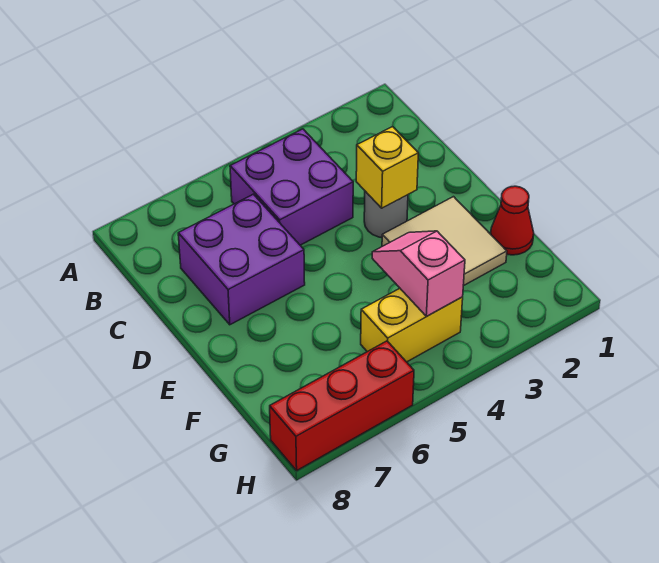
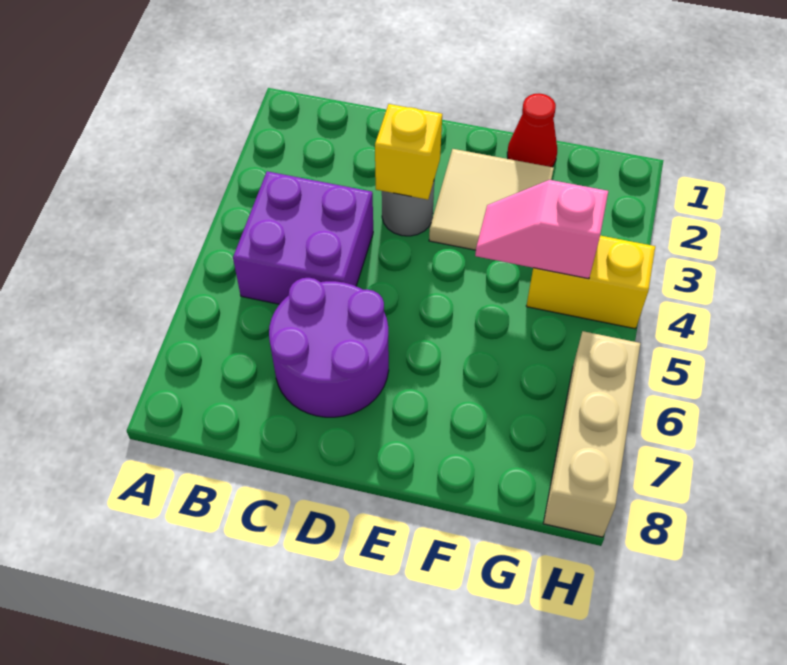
purple 2x2 brick [178,194,305,325] -> purple 2x2 round brick [269,278,389,417]
yellow 1x2 brick [361,288,463,362] -> yellow 1x2 brick turned to [526,236,655,329]
red 1x3 brick [270,341,414,470] -> tan 1x3 brick [543,331,640,537]

